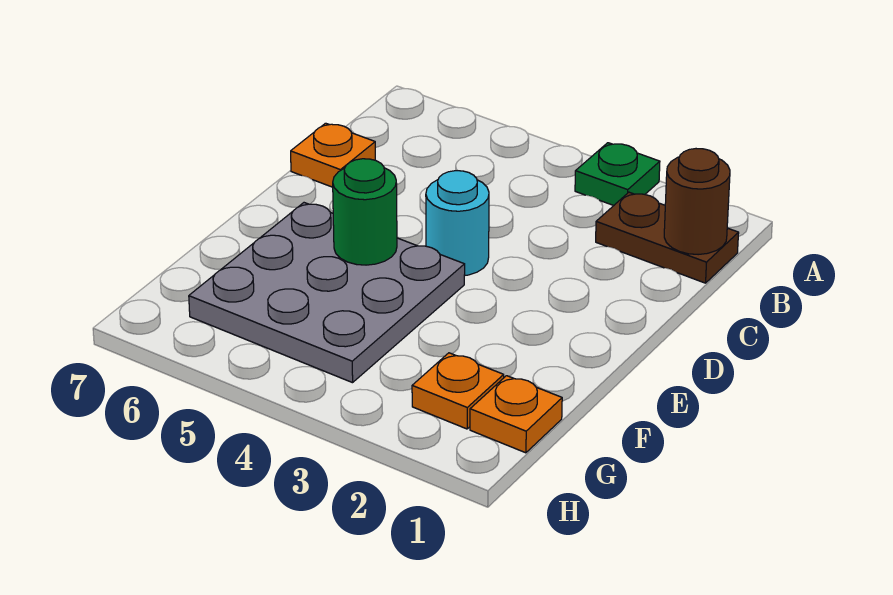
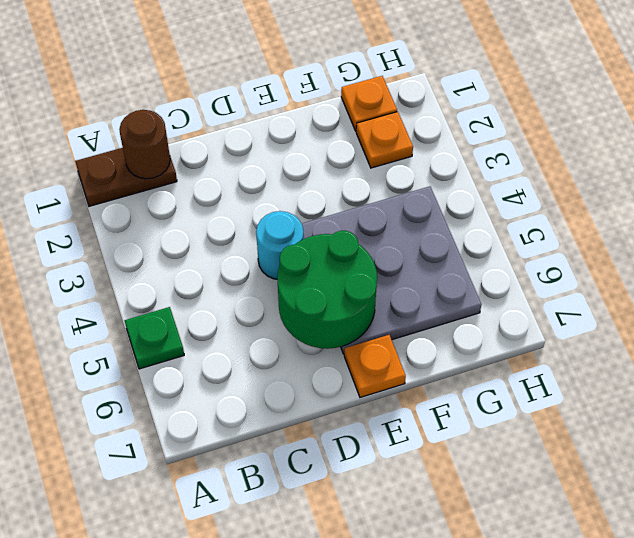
green 1x1 plate [575,143,660,206] -> green 1x1 plate moved to [125,307,184,369]
brown 1x2 plate [596,192,739,283] -> brown 1x2 plate turned to [75,148,177,206]
orange 1x1 plate [291,123,375,187] -> orange 1x1 plate moved to [344,335,406,397]
green 1x1 round brick [333,159,397,265] -> green 2x2 round brick [277,231,377,349]

